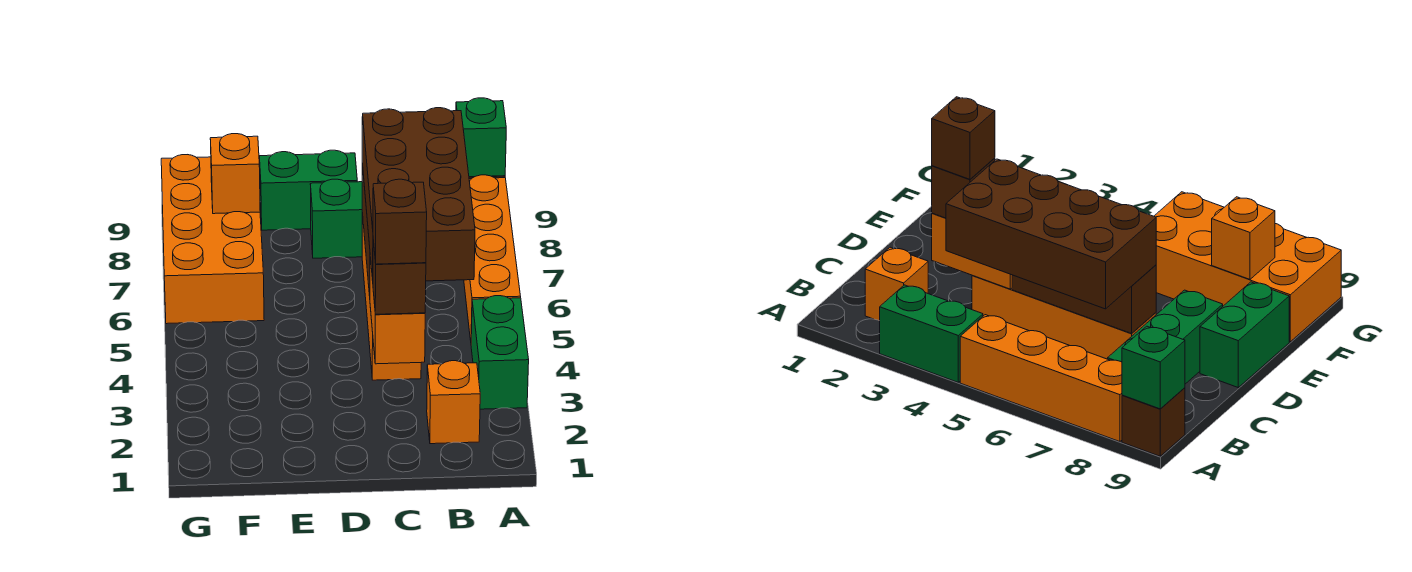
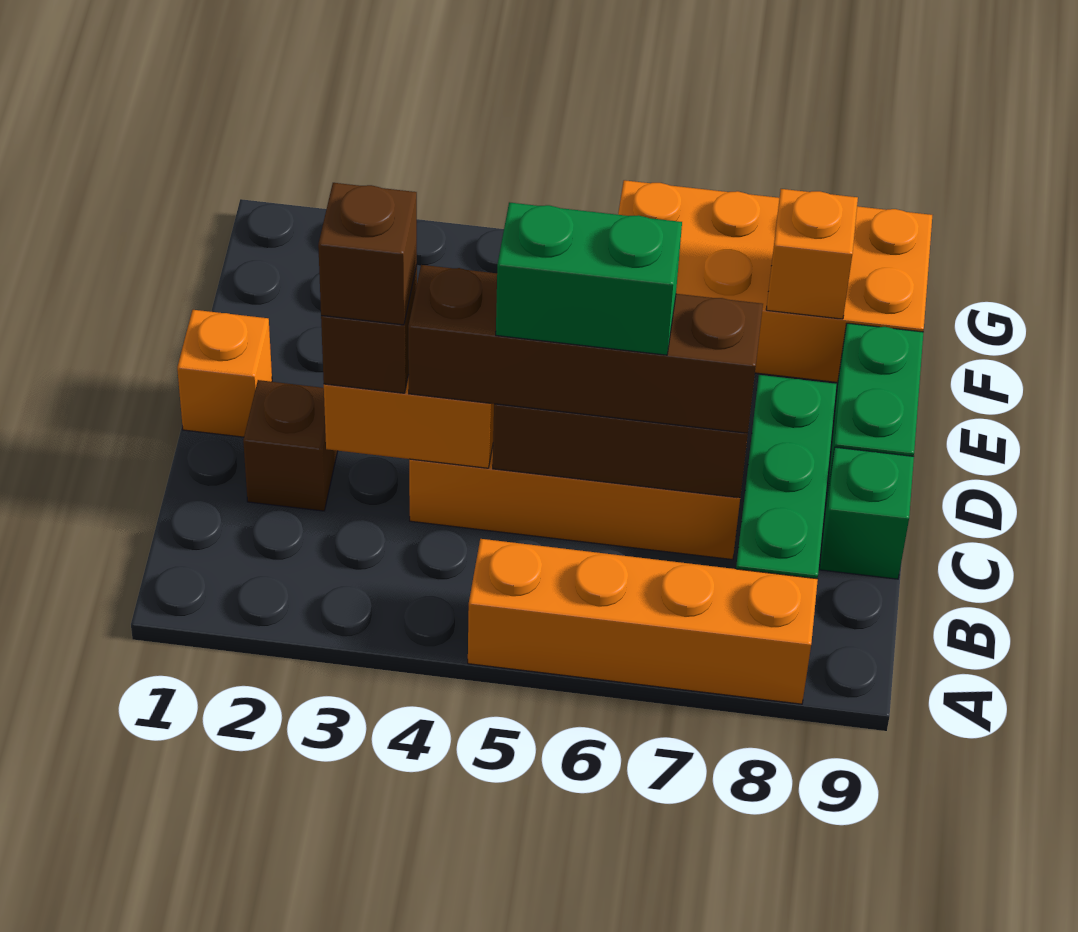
green 1x2 brick [471,296,529,409] -> green 1x2 brick moved to [496,202,682,355]
brown 1x1 brick [1122,388,1185,456] -> brown 1x1 brick moved to [243,380,338,511]
green 1x1 brick [456,98,506,177] -> green 1x1 brick moved to [820,447,914,579]
orange 1x1 brick [427,361,480,444] -> orange 1x1 brick moved to [177,310,272,437]
brown 2x4 brick [362,108,475,281] -> brown 1x4 brick [408,265,763,433]

